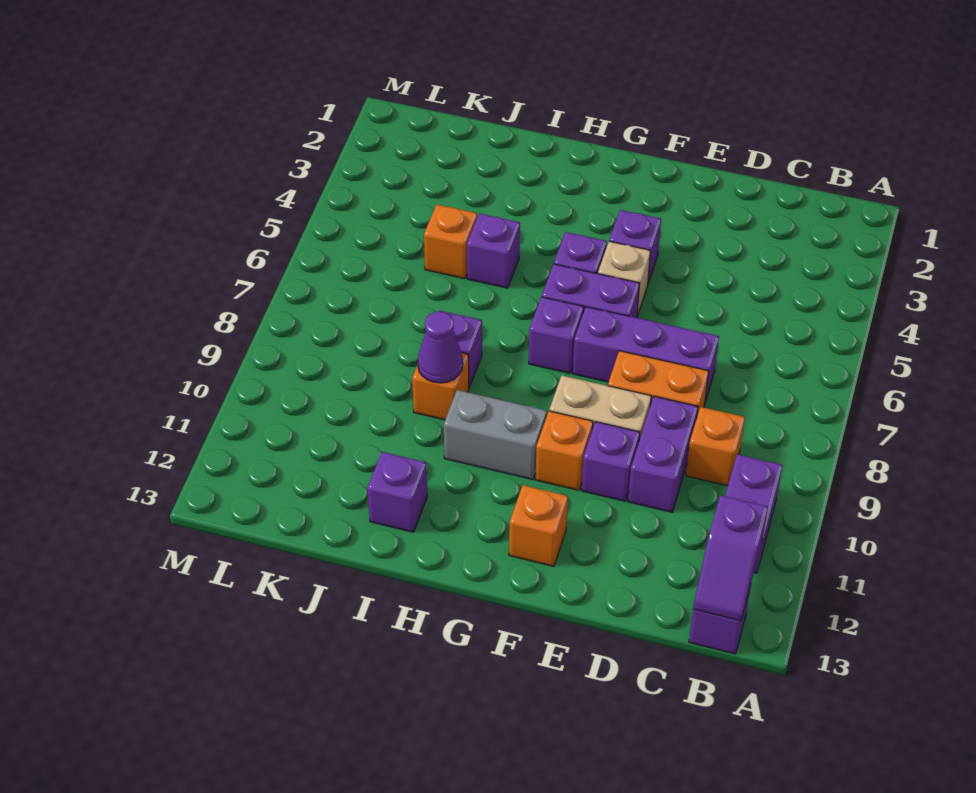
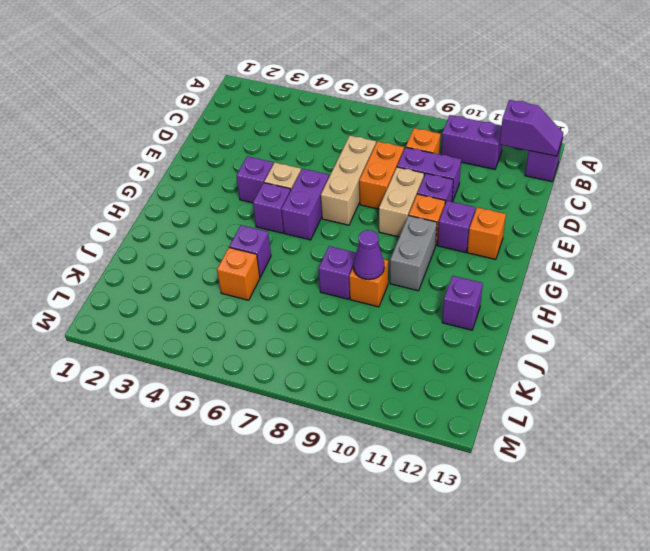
purple 1x3 brick [573,307,719,402] -> tan 1x3 brick [321,136,376,225]
purple 1x1 brick [529,297,584,373] -> purple 1x1 brick moved to [437,201,475,252]

